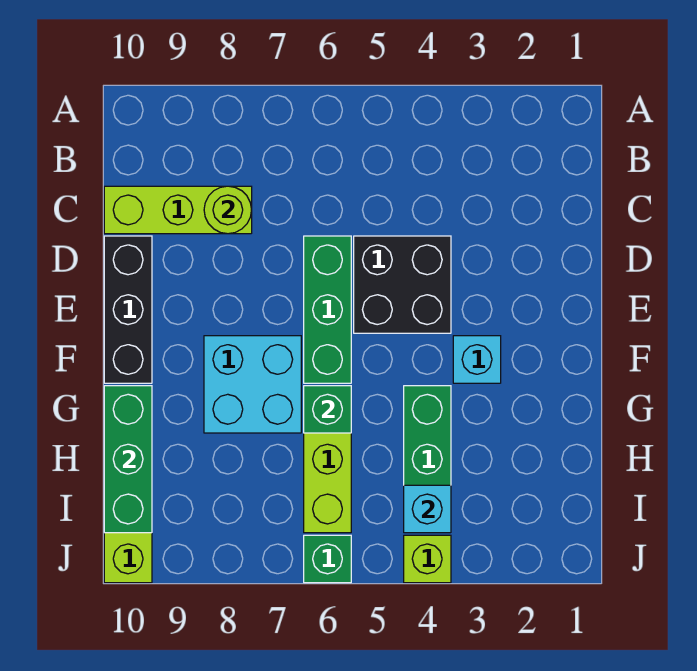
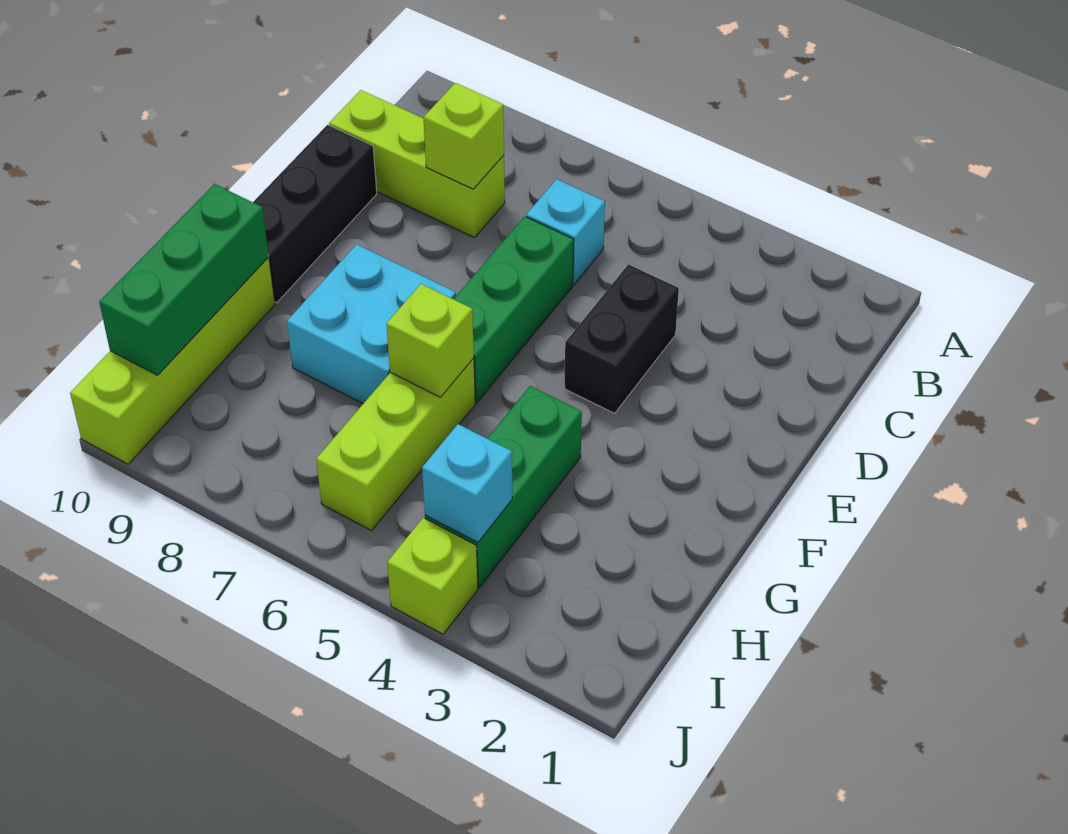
lime 1x1 round brick [204,186,252,234] -> lime 1x1 brick [423,83,504,189]
black 2x2 brick [354,236,451,333] -> black 1x2 brick [565,265,679,413]
cyan 1x1 brick [453,336,501,383] -> cyan 1x1 brick moved to [526,179,605,284]
green 1x1 brick [304,386,351,433] -> lime 1x1 brick [386,284,474,397]
green 1x1 brick [304,535,351,583] -> none

